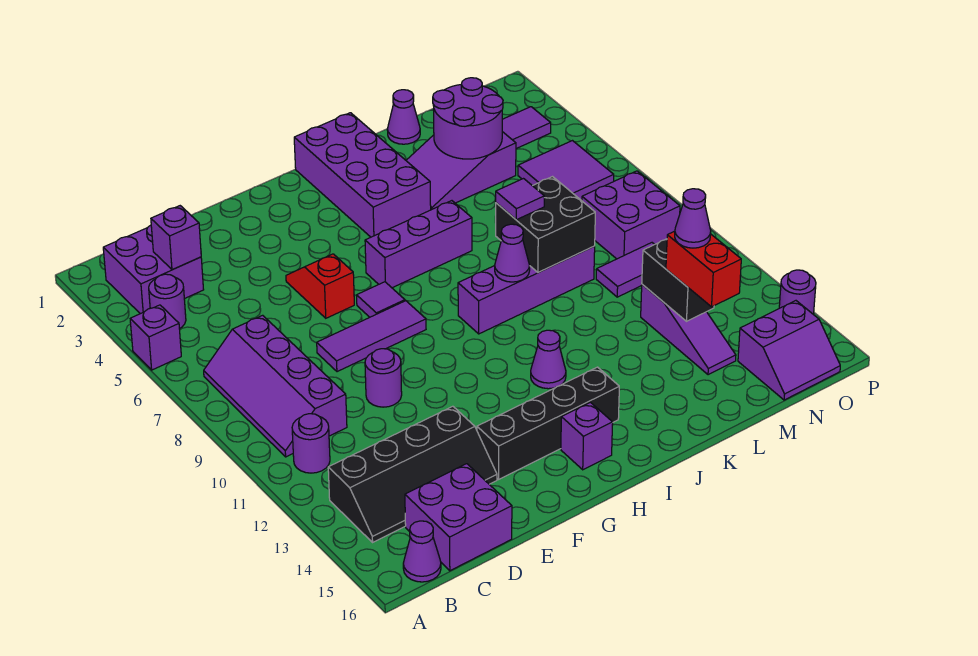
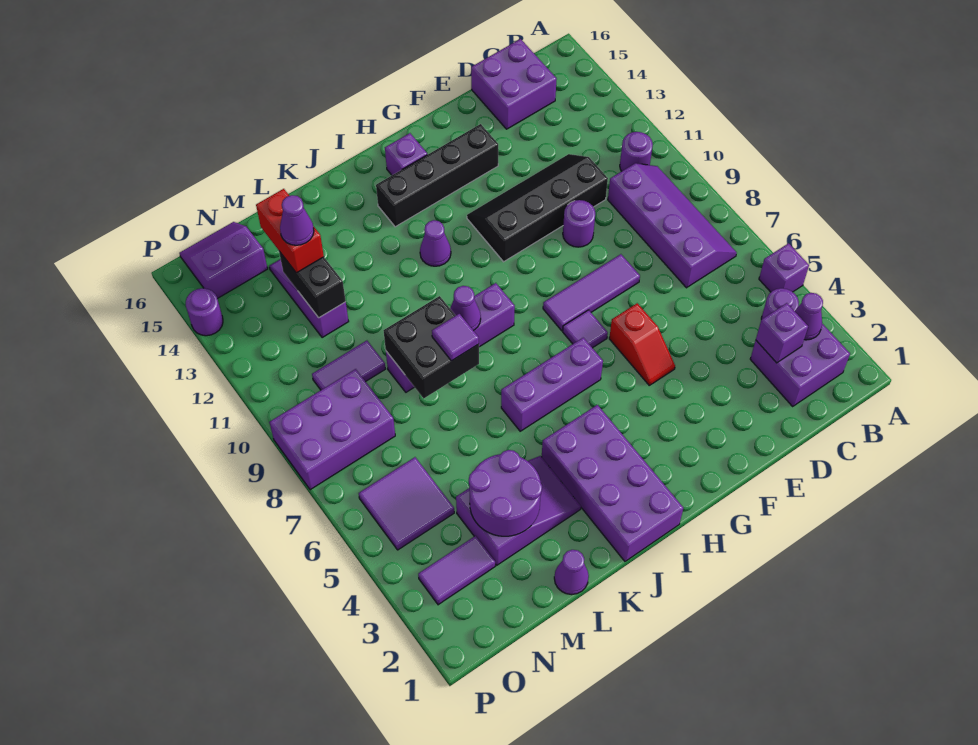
black 2x4 slope [328,406,497,542] -> black 2x4 slope moved to [467,154,608,262]
purple 1x1 cone [403,521,441,582] -> purple 1x1 cone moved to [795,293,823,340]
purple 2x2 brick [582,171,680,259] -> purple 2x3 brick [269,369,395,490]

